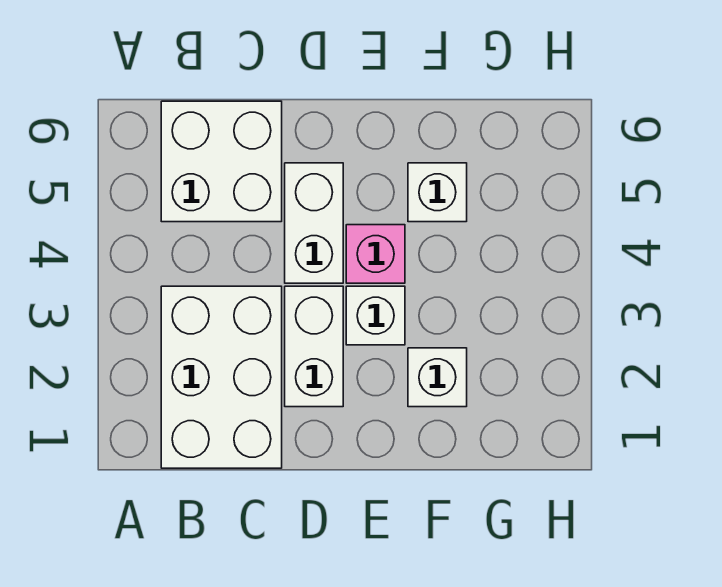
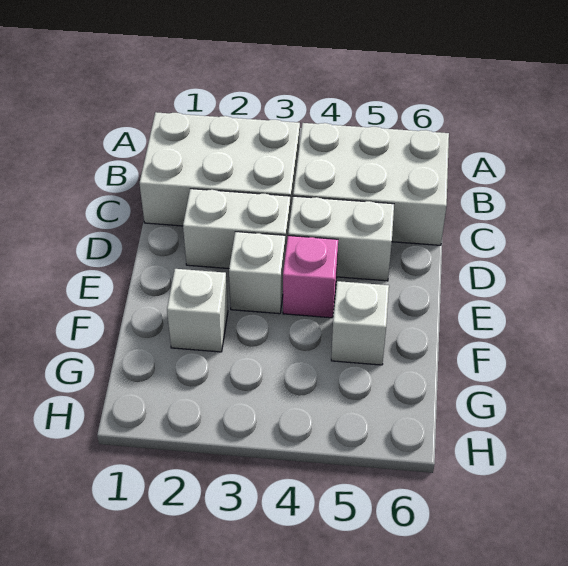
white 2x2 brick [161,101,282,222] -> white 2x3 brick [293,123,449,245]

